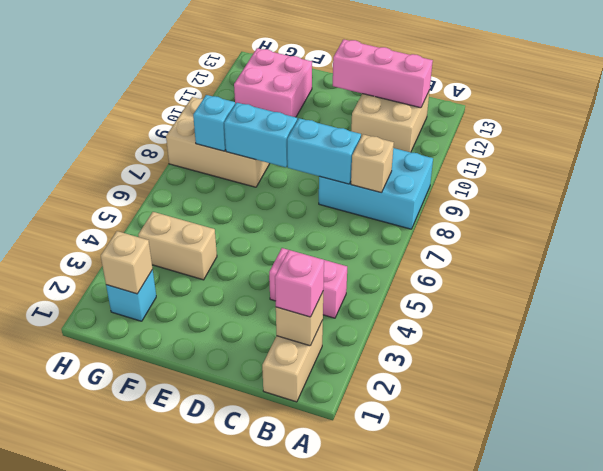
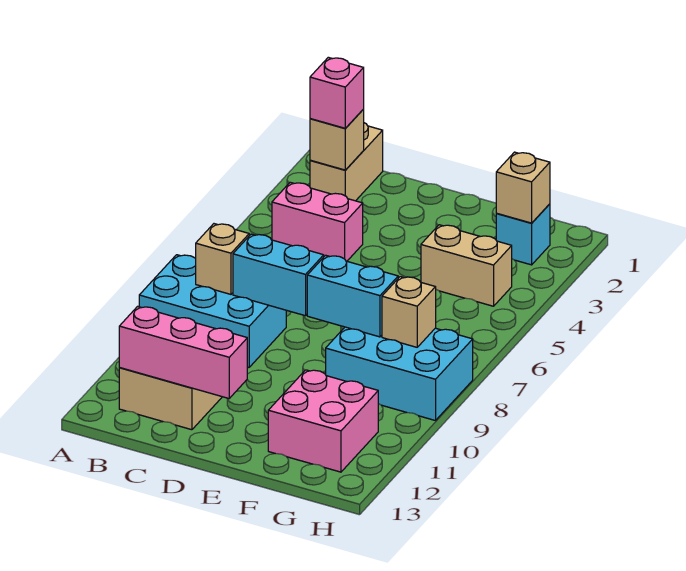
tan 2x3 brick [166,97,270,187] -> cyan 2x3 brick [326,327,473,421]
cyan 1x1 brick [193,95,235,151] -> tan 1x1 brick [382,277,436,347]

